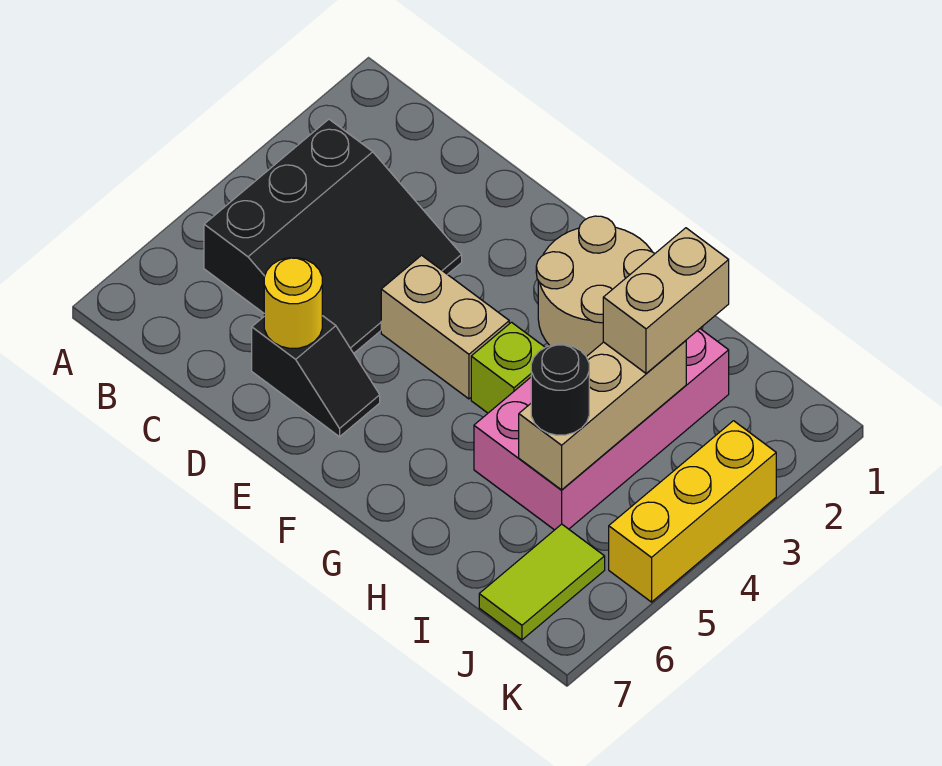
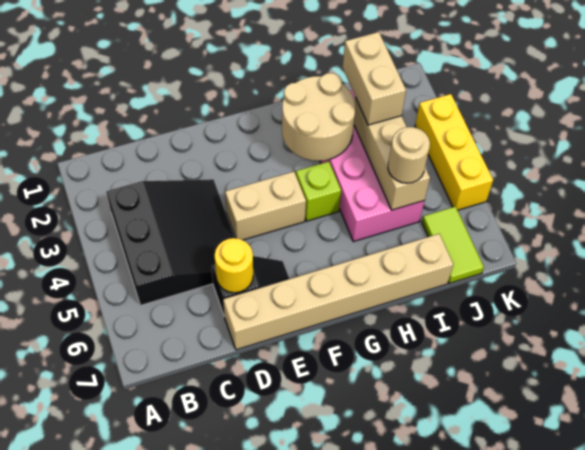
none -> tan 1x6 brick [223,234,453,350]
black 1x1 round brick [531,344,589,435] -> tan 1x1 round brick [388,127,430,183]

